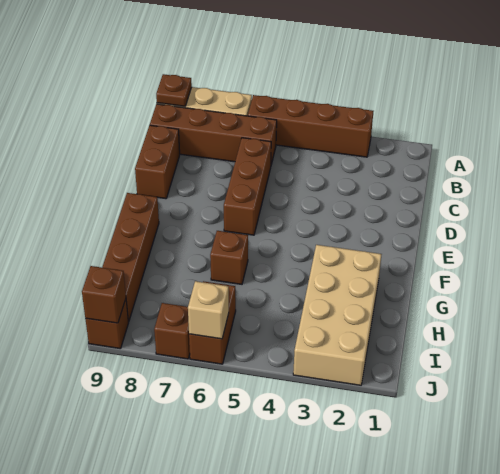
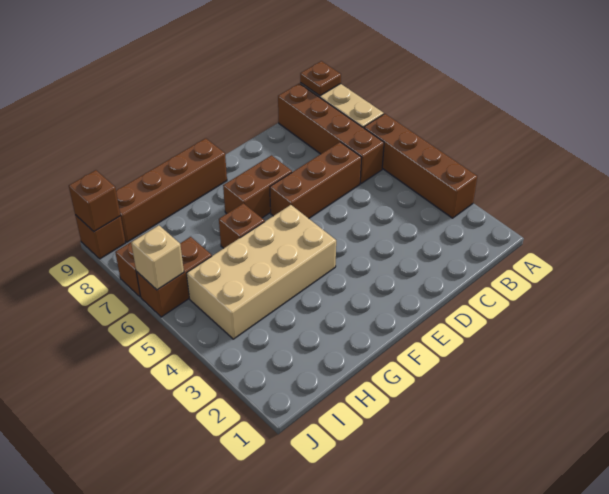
brown 1x2 brick [135,125,180,199] -> brown 1x2 brick moved to [223,155,292,218]
tan 2x4 brick [293,245,382,385] -> tan 2x4 brick moved to [187,205,336,339]

